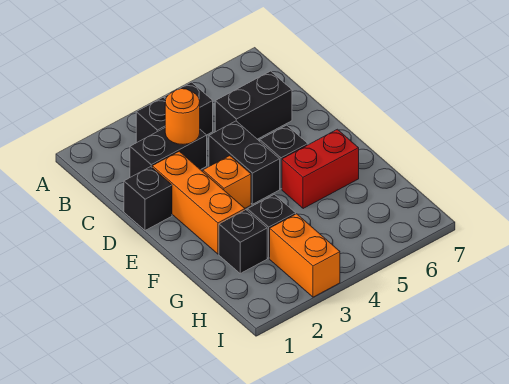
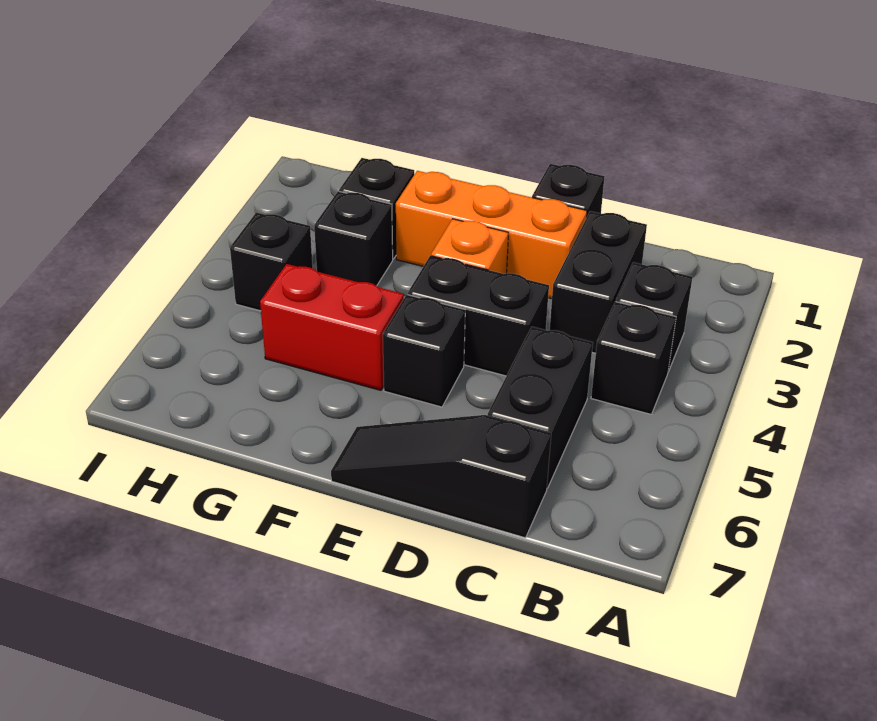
orange 1x1 round brick [165,89,200,144] -> none
none -> black 1x3 slope [331,415,551,538]
red 1x2 brick [282,129,359,209] -> red 1x2 brick turned to [260,264,404,390]
orange 1x2 brick [270,214,340,297] -> none
none -> black 1x1 brick [230,212,313,311]

